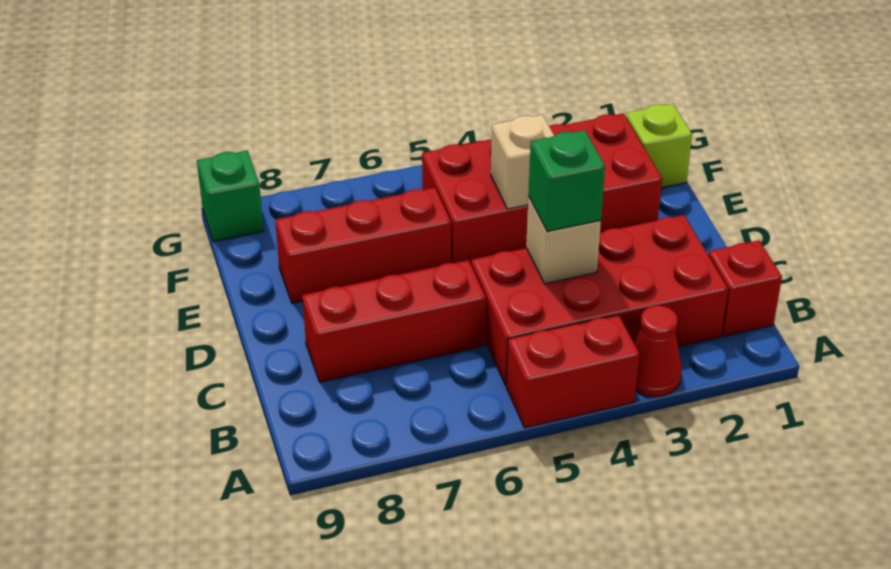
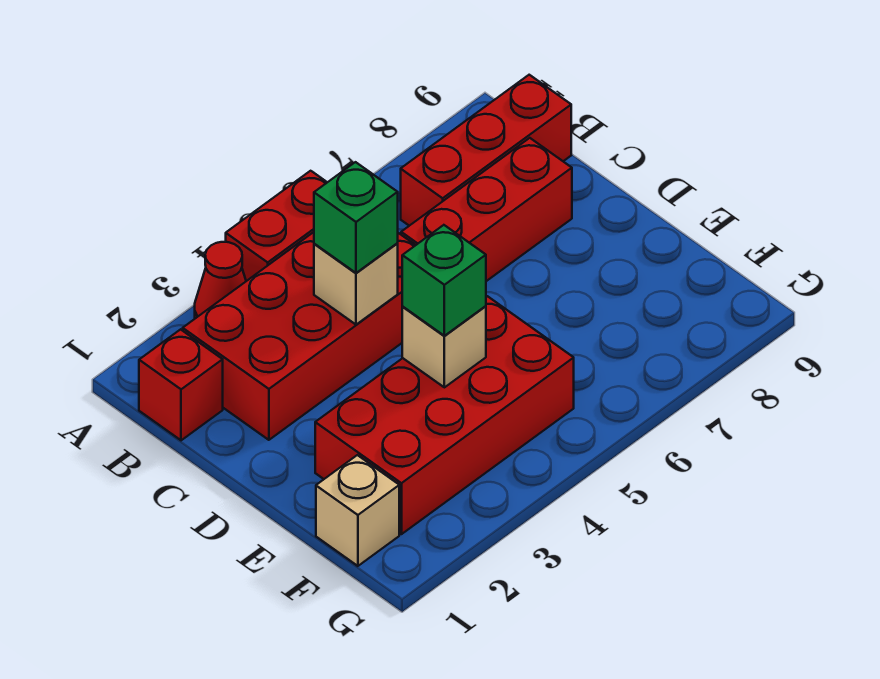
red 1x3 brick [275,188,451,303] -> red 1x3 brick moved to [401,75,571,226]
lime 1x1 brick [626,104,692,188] -> tan 1x1 brick [316,455,399,566]
green 1x1 brick [197,151,264,242] -> green 1x1 brick moved to [402,225,486,336]

